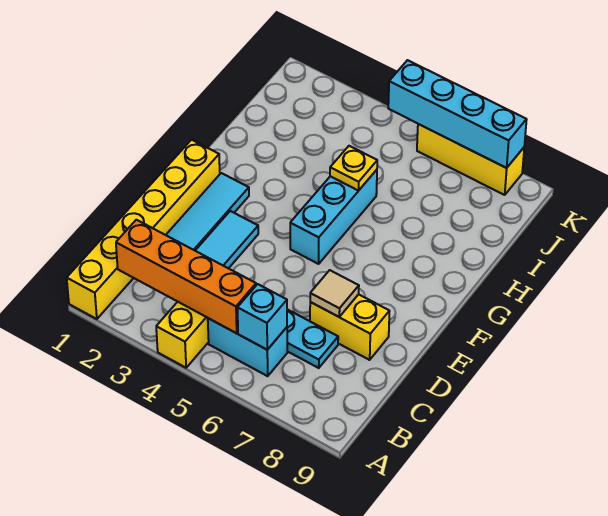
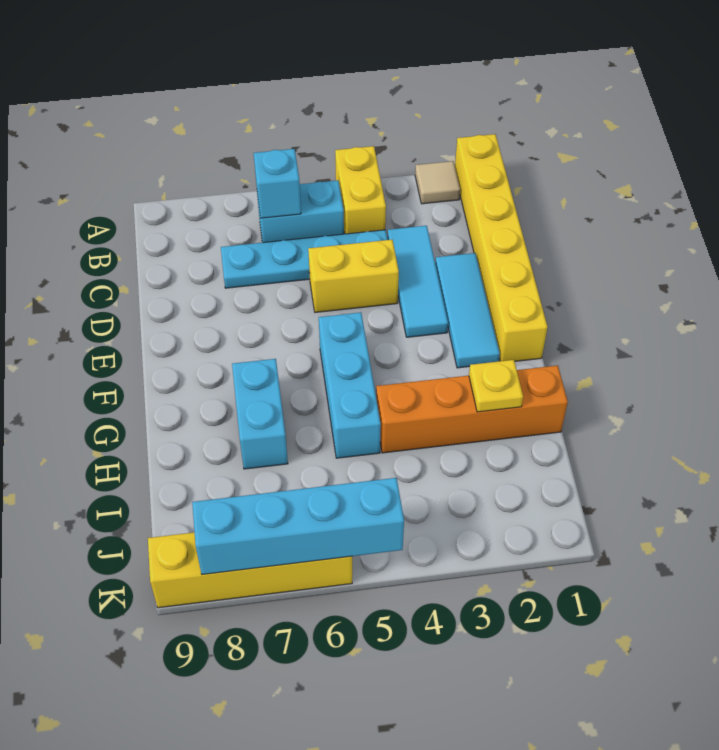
orange 1x4 brick [116,220,256,333] -> orange 1x4 brick moved to [376,366,568,453]
yellow 1x2 brick [310,294,389,360] -> yellow 1x2 brick moved to [308,240,399,312]
tan 1x1 tile [310,270,359,317] -> tan 1x1 tile moved to [415,161,460,204]
none -> cyan 1x2 brick [232,359,288,469]
yellow 1x1 plate [330,146,377,191] -> yellow 1x1 plate moved to [469,360,523,412]
yellow 1x3 brick [417,124,524,195] -> yellow 1x4 brick [148,532,352,608]

